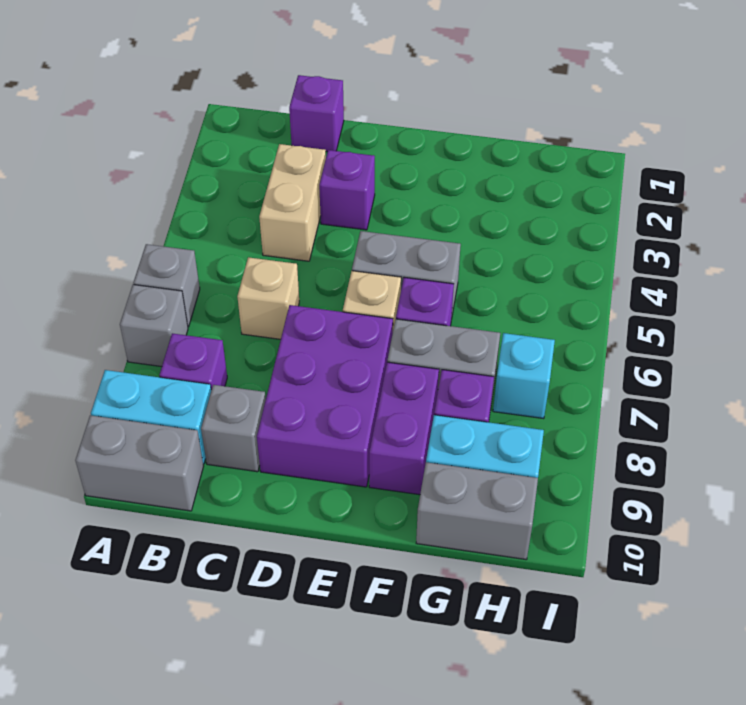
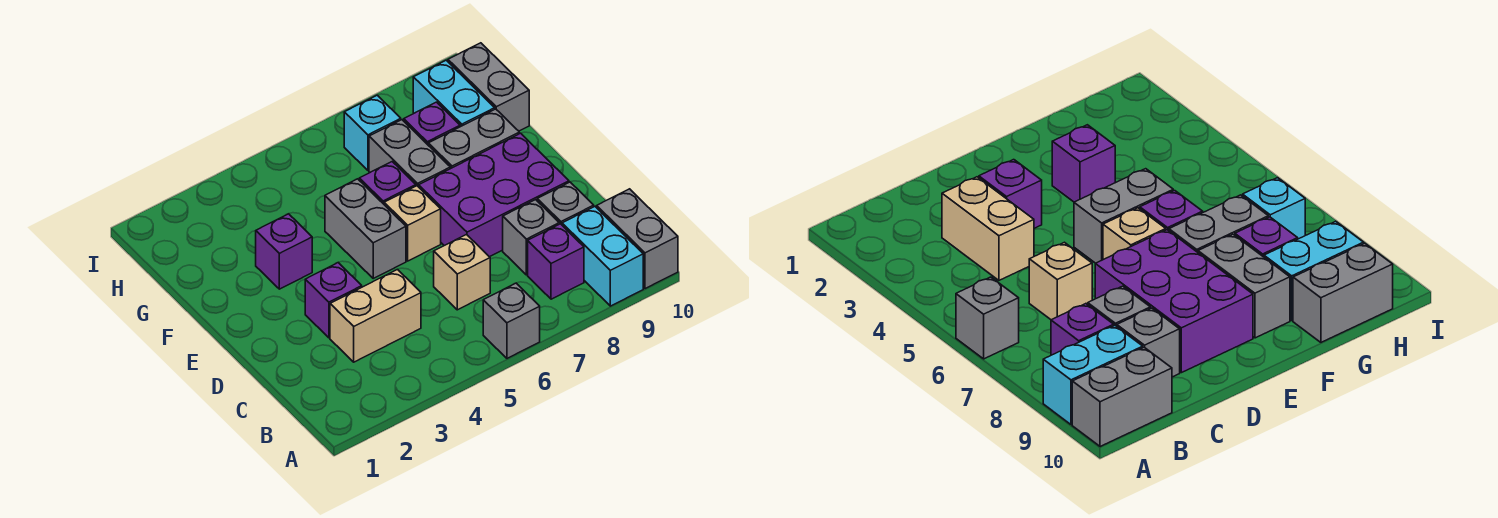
grey 1x1 brick [120,285,188,367] -> grey 1x1 brick moved to [503,200,559,275]
purple 1x1 brick [289,75,344,152] -> purple 1x1 brick moved to [256,214,312,289]
purple 1x2 brick [369,362,439,495] -> grey 1x2 brick [428,109,520,169]

